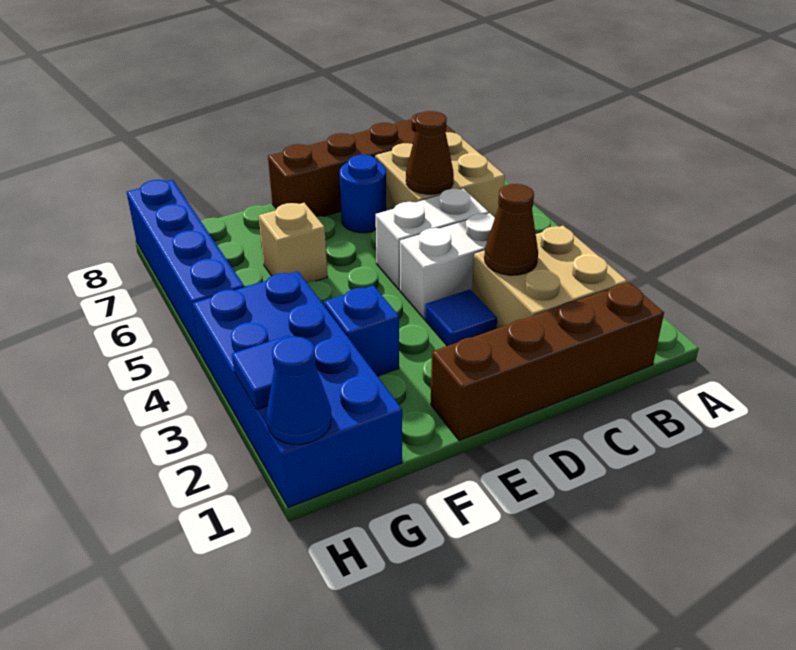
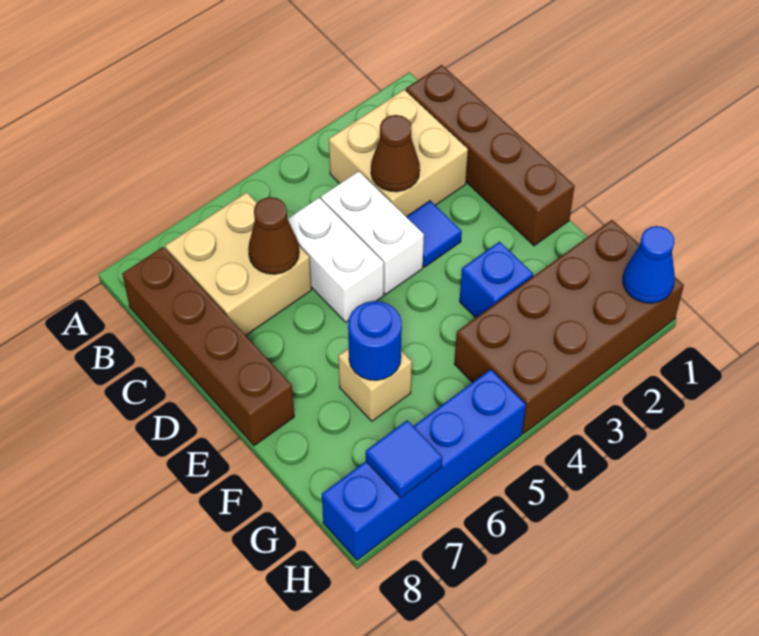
blue 1x1 round brick [340,155,386,233] -> blue 1x1 round brick moved to [348,301,402,380]
blue 2x4 brick [193,271,402,508] -> brown 2x4 brick [454,220,684,434]
blue 1x1 tile [232,335,289,410] -> blue 1x1 tile moved to [366,420,442,498]

